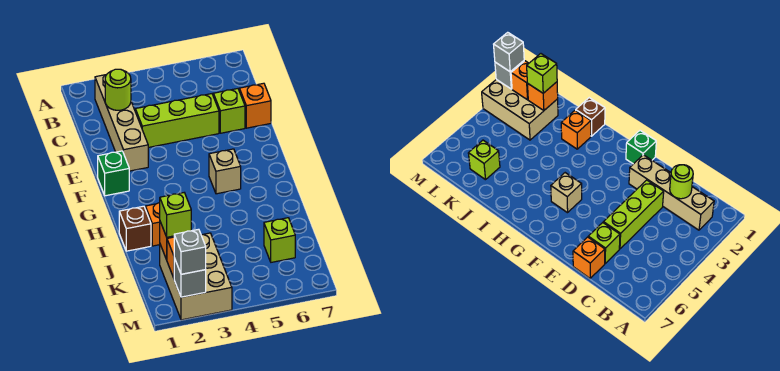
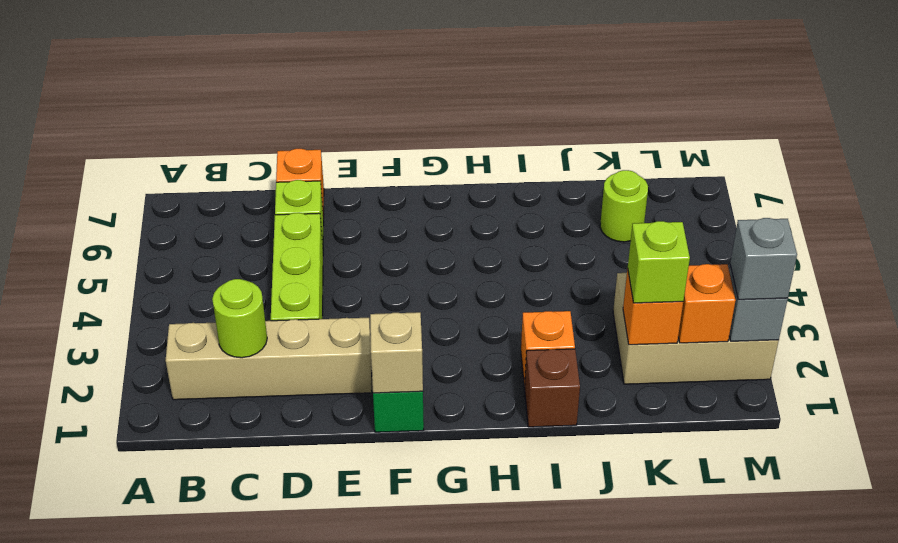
tan 1x1 brick [209,149,241,194] -> tan 1x1 brick moved to [370,312,423,393]
lime 1x1 brick [264,218,295,262] -> lime 1x1 round brick [600,170,648,242]

